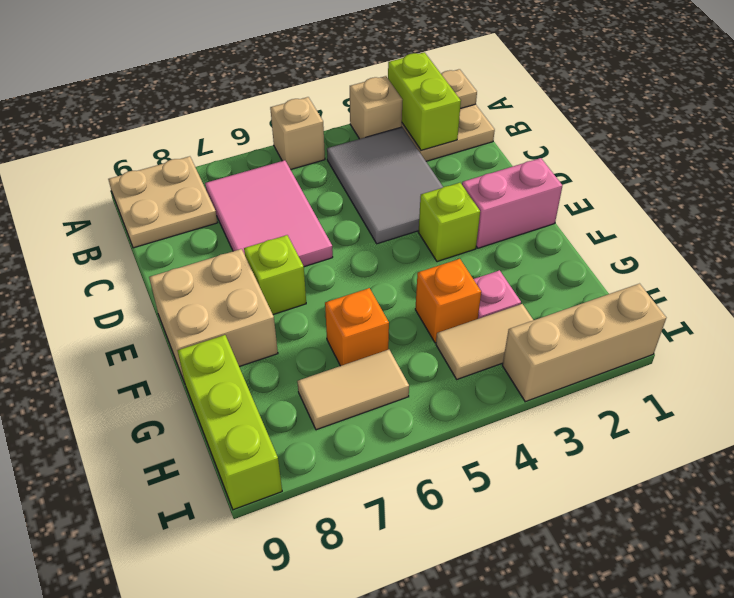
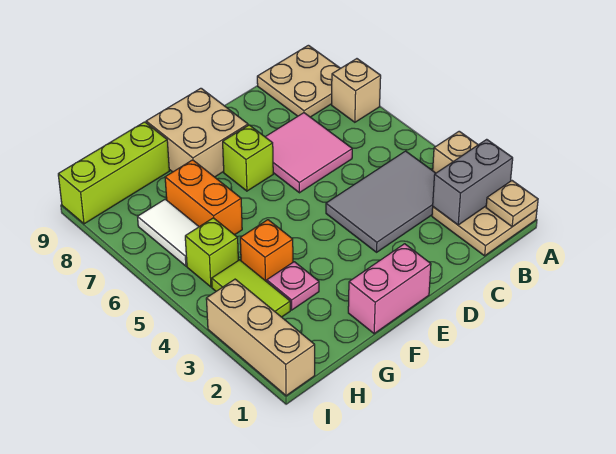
lime 1x2 brick [388,52,461,151] -> grey 1x2 brick [433,139,513,225]
tan 1x1 brick [270,97,325,170] -> tan 1x1 brick moved to [332,59,381,122]
pink 2x3 tile [205,160,333,267] -> pink 2x2 tile [266,113,352,193]
pink 1x2 brick [462,158,562,248] -> pink 1x2 brick turned to [348,244,431,334]
lime 1x1 brick [418,183,480,262] -> lime 1x1 brick moved to [185,218,238,287]
orange 1x1 brick [325,288,389,366] -> orange 1x2 brick [165,160,242,235]
tan 1x2 tile [436,304,533,379] -> lime 1x2 tile [212,260,290,317]
tan 1x2 tile [297,349,409,430] -> white 1x2 tile [138,199,199,266]

